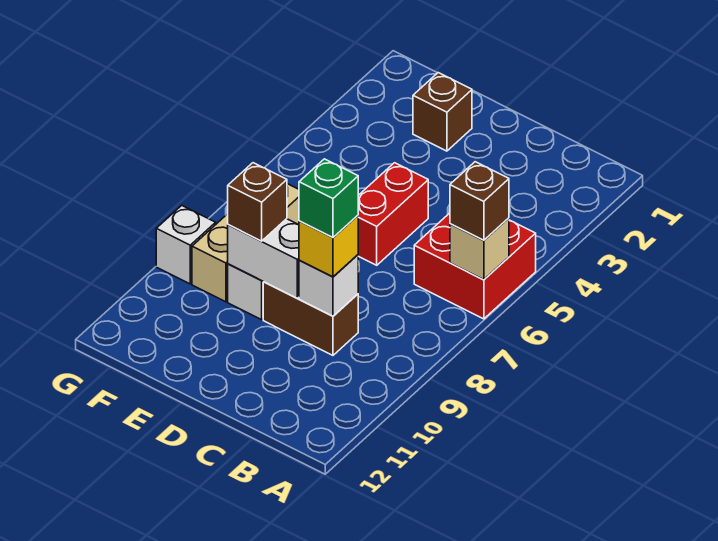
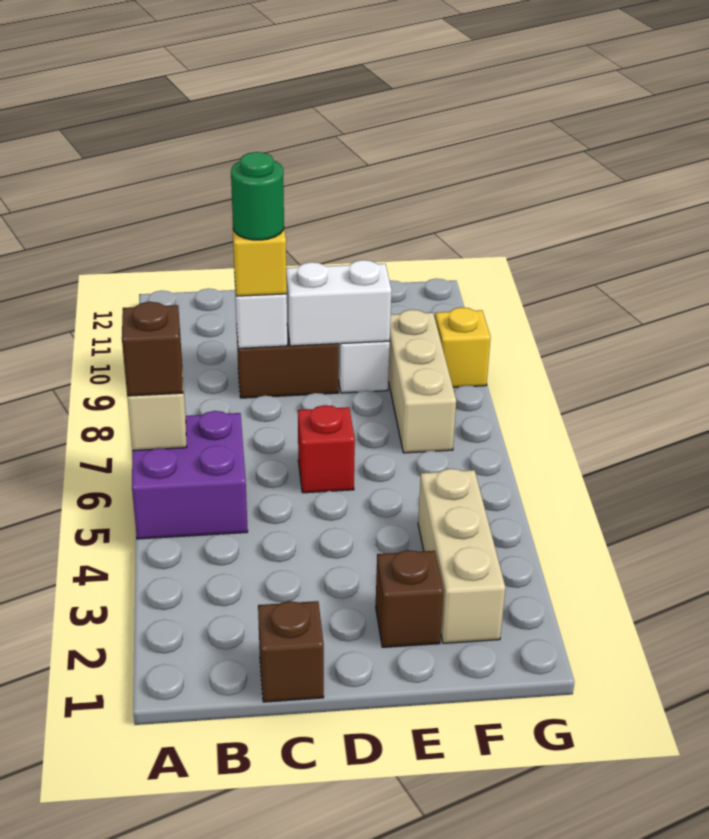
red 2x2 brick [414,213,536,319] -> purple 2x2 brick [132,411,248,539]
green 1x1 brick [299,159,358,238] -> green 1x1 round brick [231,152,284,240]
red 1x2 brick [358,163,428,265] -> red 1x1 brick [298,405,355,493]
brown 1x1 brick [228,163,287,241] -> brown 1x1 brick moved to [258,601,324,702]
none -> tan 1x3 brick [418,469,505,643]
white 1x1 brick [156,205,216,284] -> yellow 1x1 brick [435,307,491,387]

